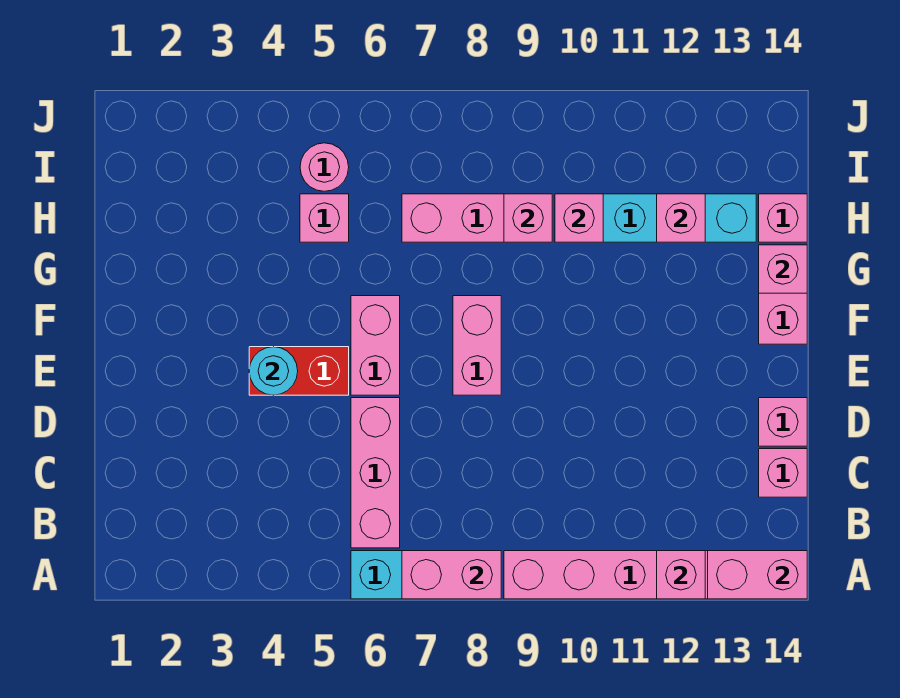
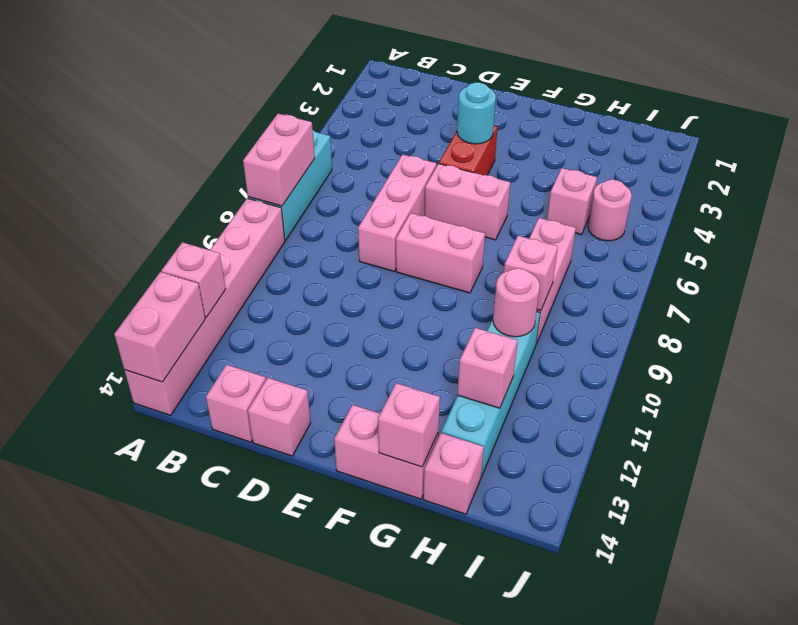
pink 1x3 brick [351,398,400,548] -> pink 1x3 brick turned to [358,154,437,271]
pink 1x1 brick [555,194,603,242] -> pink 1x1 round brick [493,268,540,337]

